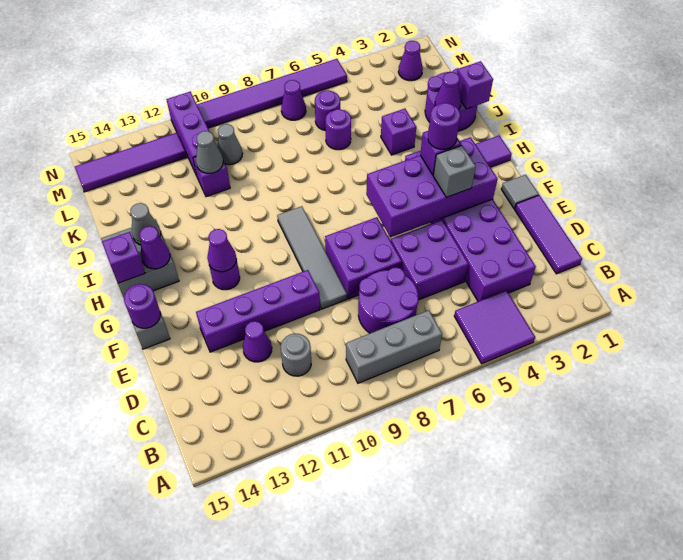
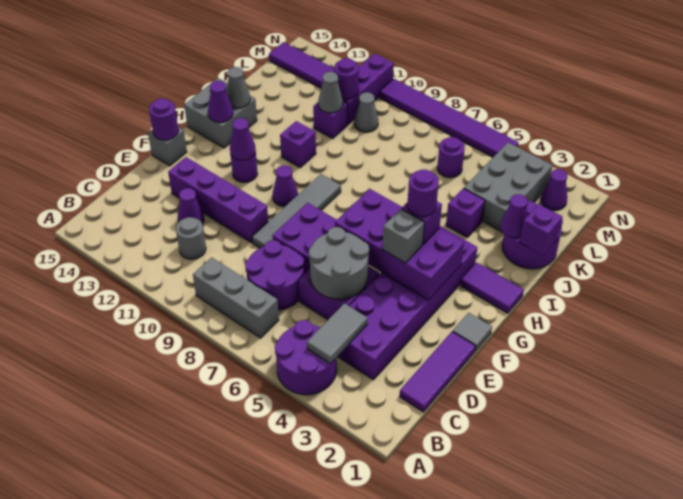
purple 2x2 tile [454,290,535,364] -> purple 2x2 round brick [275,320,337,395]
none -> grey 1x2 tile [307,303,368,364]
none -> grey 2x2 round brick [309,227,369,299]
purple 1x1 brick [102,232,145,283] -> purple 1x1 brick moved to [280,121,316,168]
none -> grey 2x3 brick [464,143,553,232]
purple 1x1 round brick [325,109,351,150] -> purple 1x1 round brick moved to [334,58,359,99]
purple 1x1 cone [281,80,306,120] -> purple 1x1 cone moved to [273,165,298,207]

